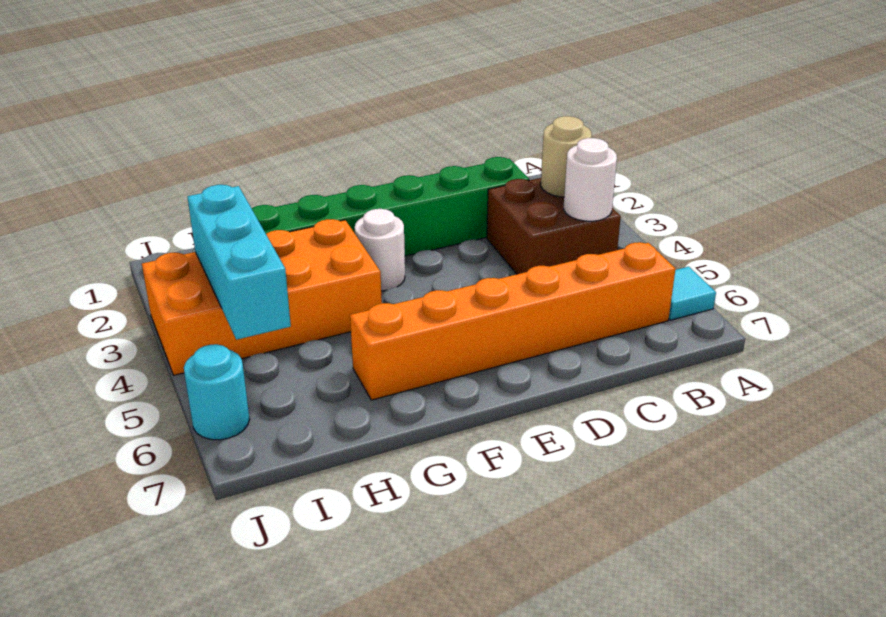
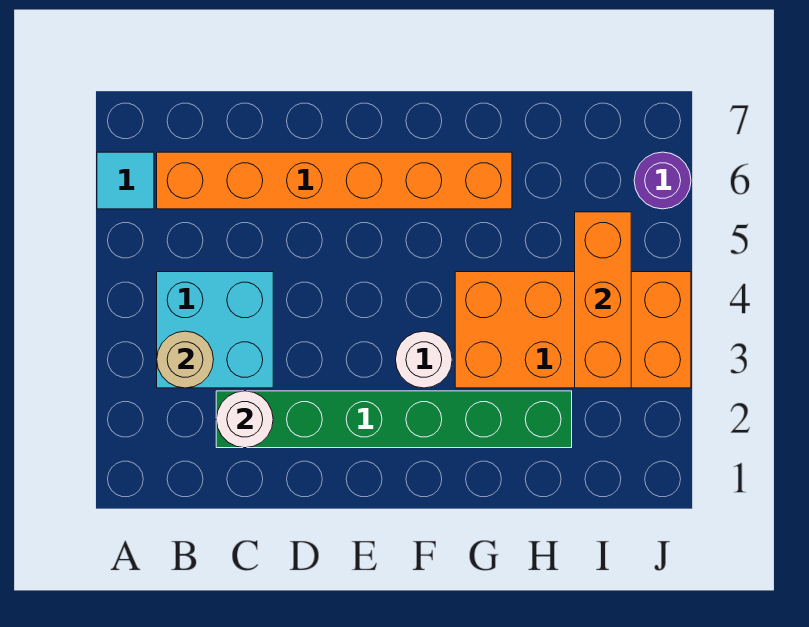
brown 2x2 brick [487,178,621,274] -> cyan 2x2 brick [157,272,273,388]
white 1x1 round brick [564,138,617,221] -> white 1x1 round brick moved to [216,391,273,448]
cyan 1x3 brick [187,185,291,340] -> orange 1x3 brick [575,212,631,388]
cyan 1x1 round brick [184,344,250,440] -> purple 1x1 round brick [634,152,691,209]

